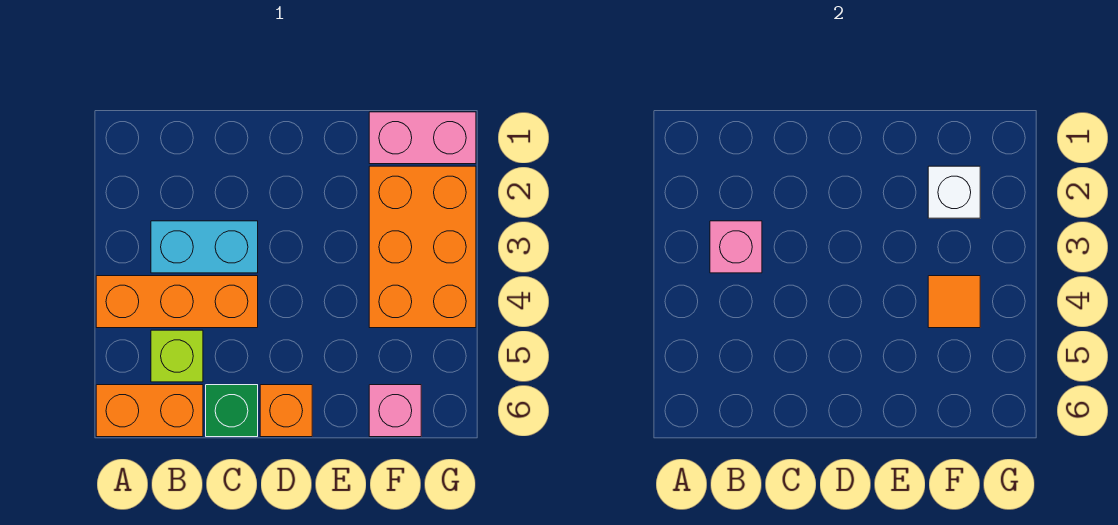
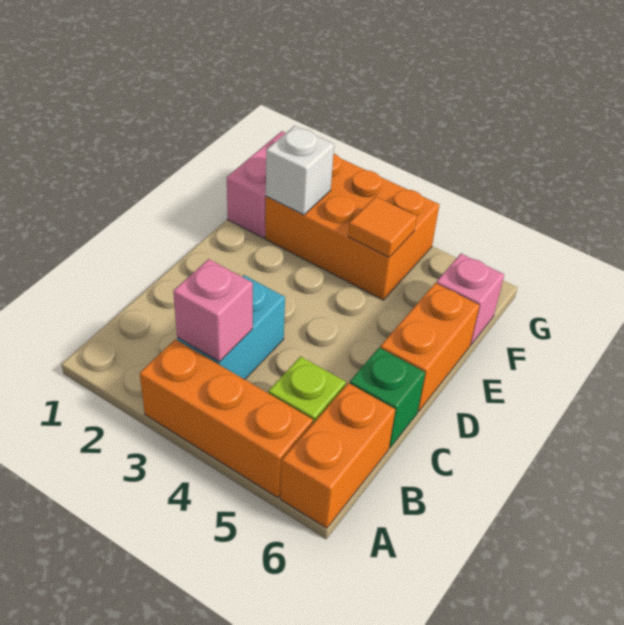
orange 1x3 brick [96,276,258,328] -> orange 1x3 brick turned to [140,339,313,498]
orange 1x1 brick [260,385,312,437] -> orange 1x2 brick [380,283,480,412]

